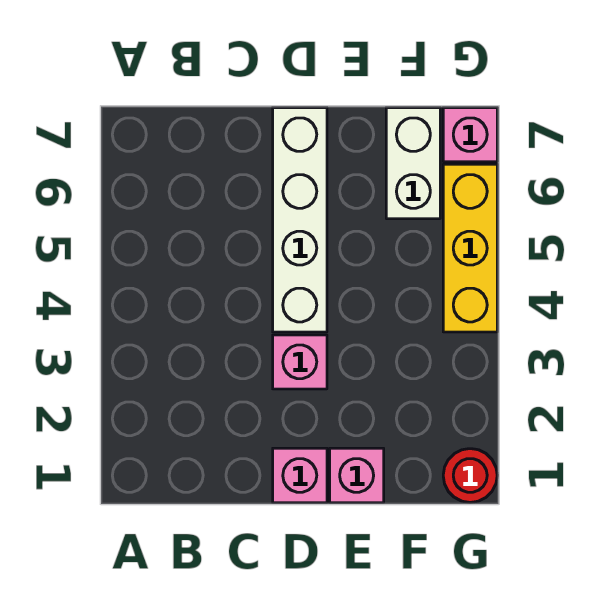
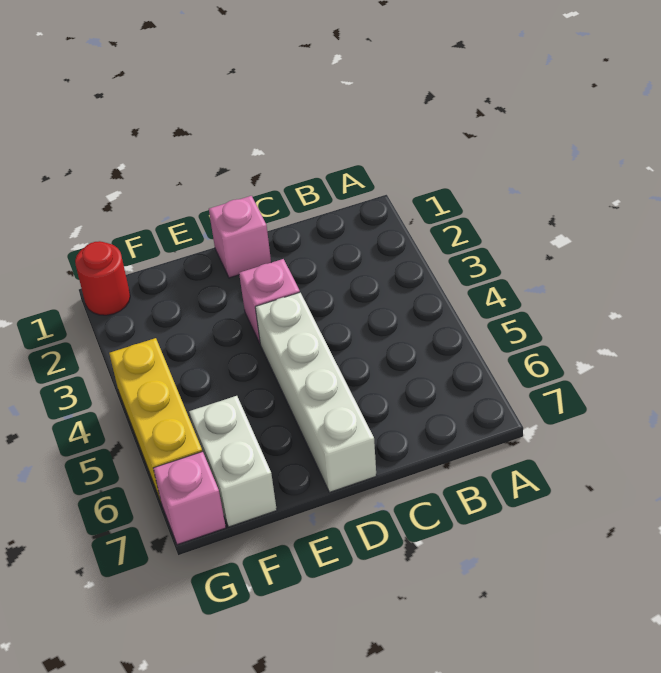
pink 1x1 brick [330,448,384,503] -> none

